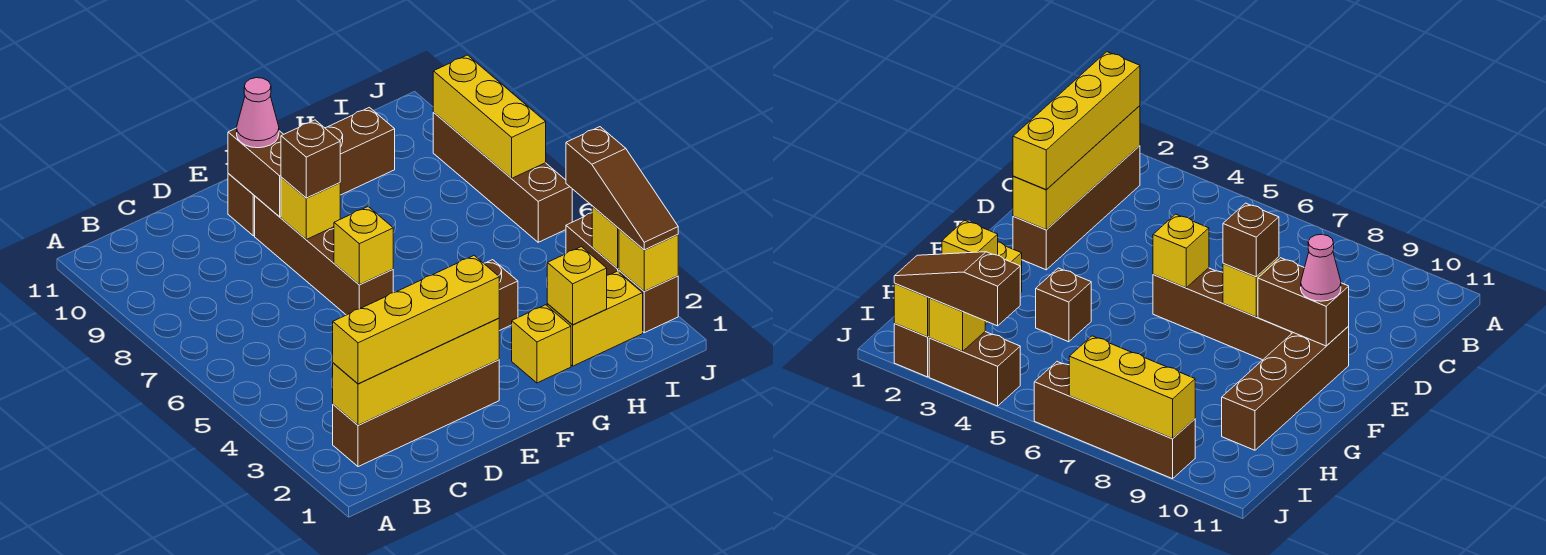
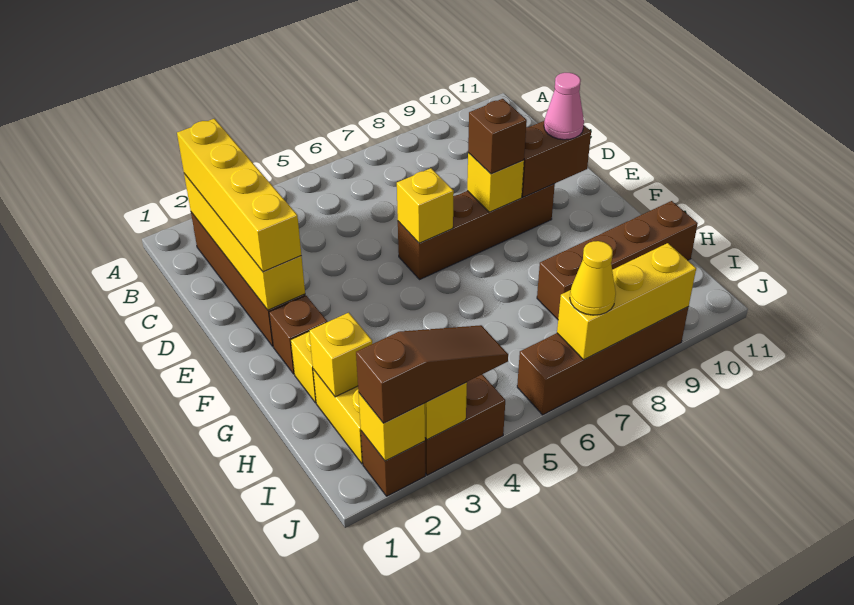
brown 1x4 brick [228,107,395,236] -> brown 1x4 brick turned to [537,201,698,319]
brown 1x1 brick [484,260,518,331] -> brown 1x1 brick moved to [269,296,327,374]
brown 1x3 slope [566,127,678,250] -> brown 1x3 slope turned to [356,325,508,423]
none -> yellow 1x1 cone [570,241,616,315]

